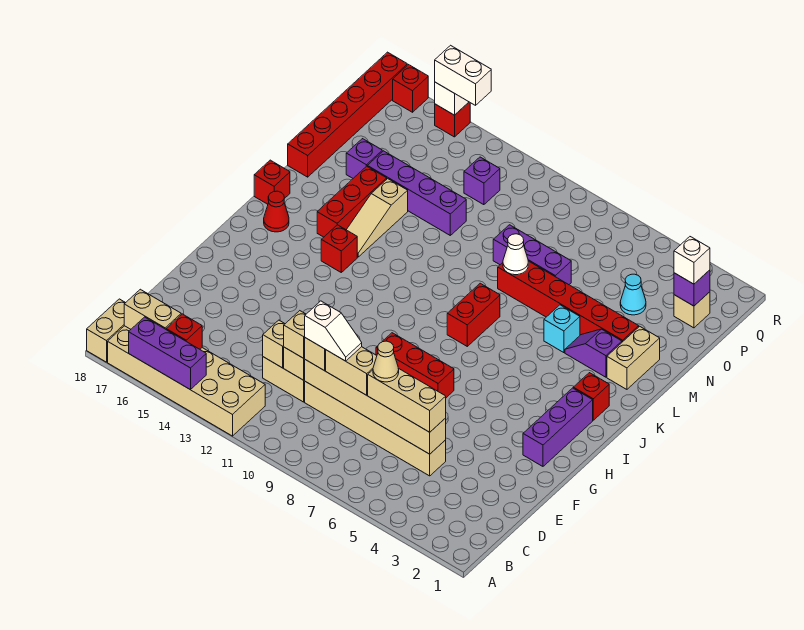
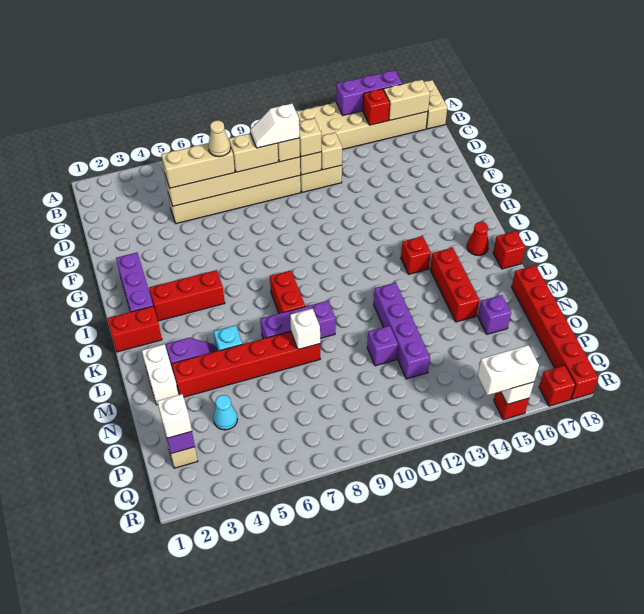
red 1x3 brick [376,333,454,398] -> red 1x3 brick moved to [149,270,225,321]
red 1x1 brick [573,373,609,420] -> red 1x2 brick [107,306,162,352]
tan 1x3 slope [347,179,408,257] -> none
tan 1x2 brick [607,326,660,389] -> white 1x2 brick [142,344,179,405]
white 1x1 cone [503,234,528,275] -> white 1x1 brick [290,309,320,350]
purple 1x3 brick [493,225,571,285] -> purple 1x3 brick moved to [261,301,336,339]
purple 1x4 brick [367,151,466,235] -> purple 1x4 brick turned to [374,283,430,379]
purple 1x1 brick [464,157,500,205] -> purple 1x1 brick moved to [367,326,398,366]

